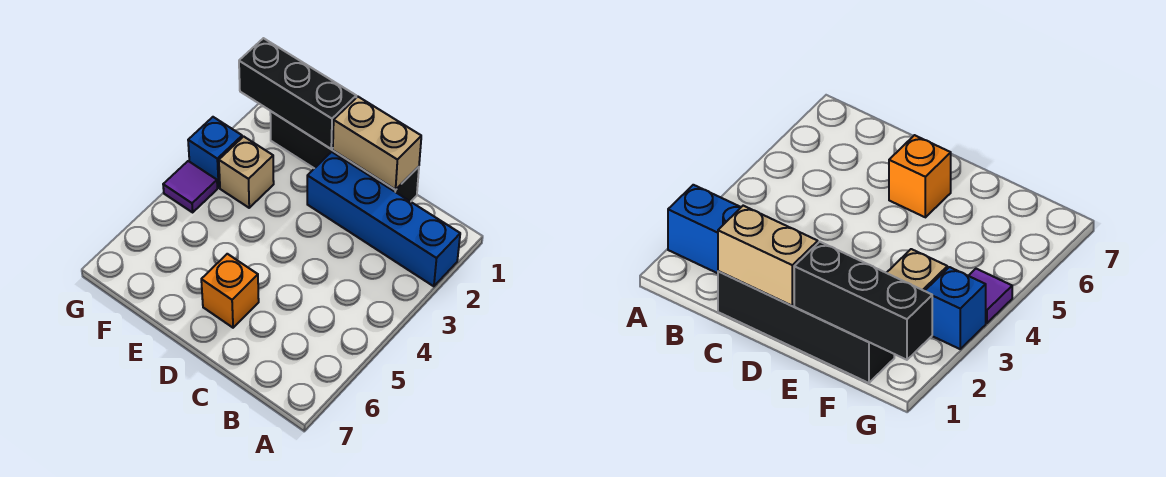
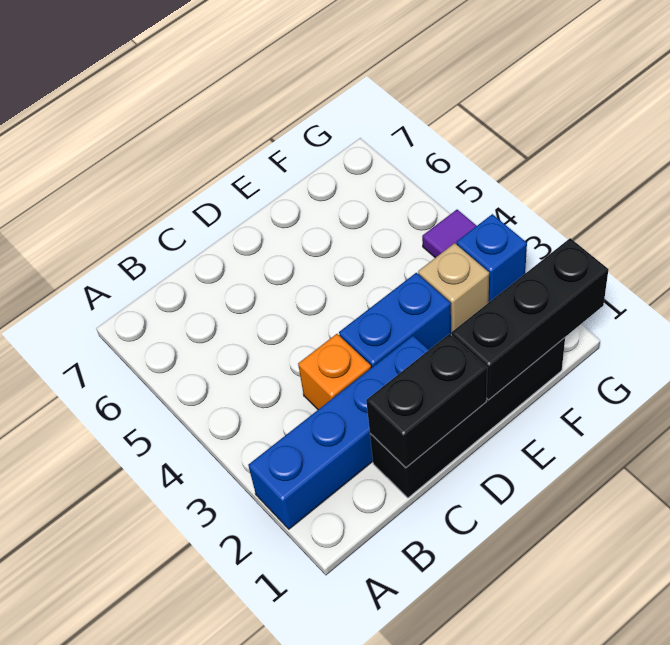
tan 1x2 brick [333,97,421,190] -> black 1x2 brick [366,334,487,468]
none -> blue 1x2 brick [339,273,451,368]
orange 1x1 brick [201,254,259,328] -> orange 1x1 brick moved to [298,334,371,409]

